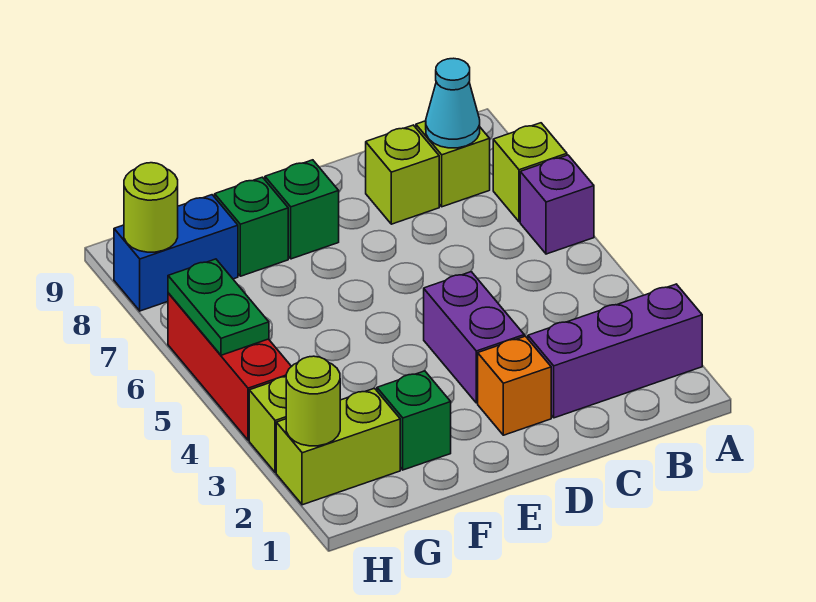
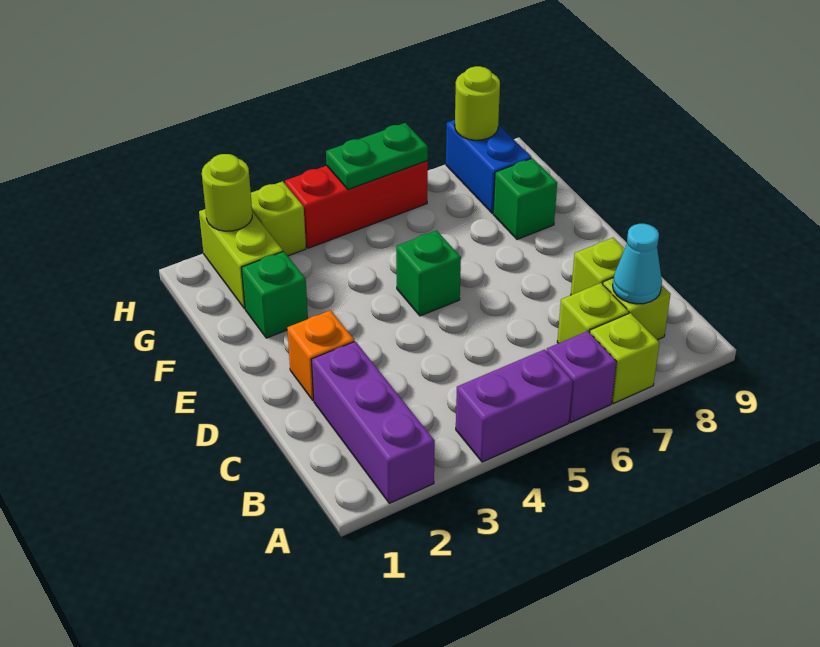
none -> lime 1x1 brick [557,283,629,343]
purple 1x2 brick [424,272,524,403] -> purple 1x2 brick moved to [456,350,573,462]
green 1x1 brick [265,160,339,259] -> green 1x1 brick moved to [396,231,461,316]

